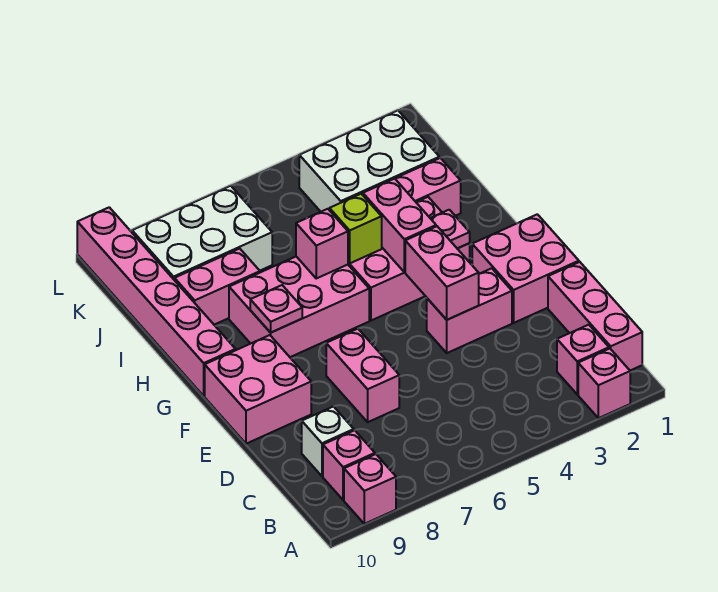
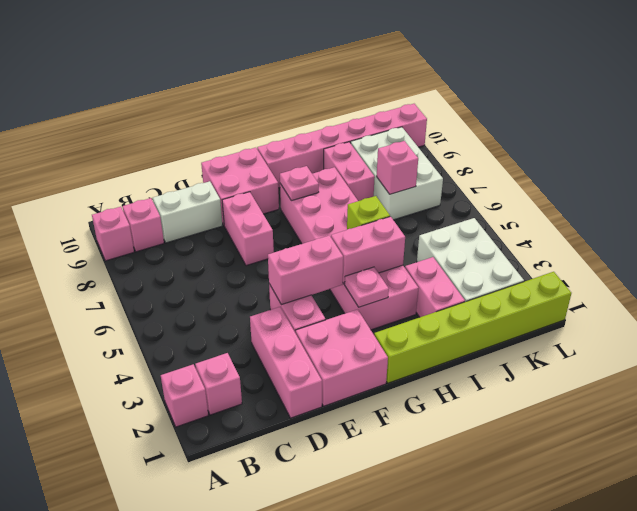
pink 1x3 brick [548,262,642,371] -> pink 1x3 brick turned to [250,307,322,418]
white 1x1 brick [302,406,354,476] -> white 1x2 brick [153,181,223,243]
pink 1x2 brick [326,329,399,422] -> pink 1x2 brick turned to [222,192,274,266]
none -> lime 1x6 brick [374,272,571,383]
pink 1x1 brick [296,209,348,278] -> pink 1x1 brick moved to [377,141,418,194]

